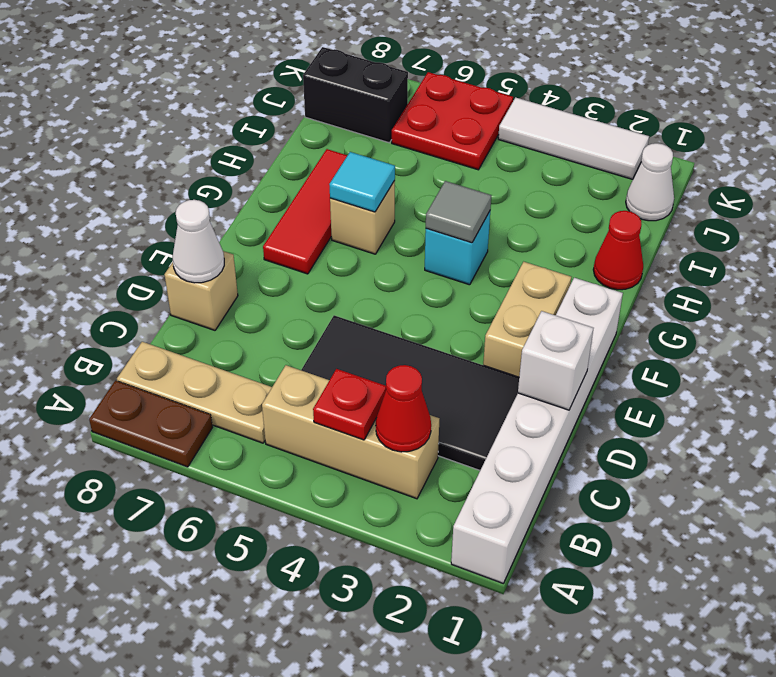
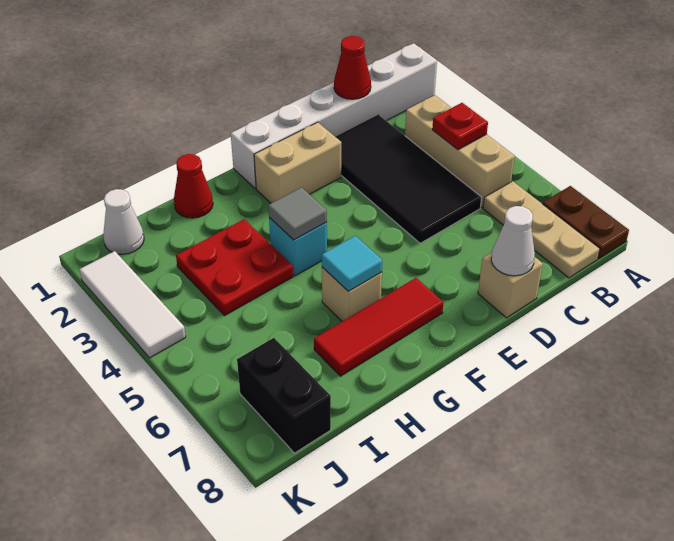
red 1x1 cone [376,365,431,452] -> red 1x1 cone moved to [334,36,371,99]
white 1x1 brick [518,311,593,410] -> none
red 2x2 plate [392,72,513,170] -> red 2x2 plate moved to [176,219,293,316]

